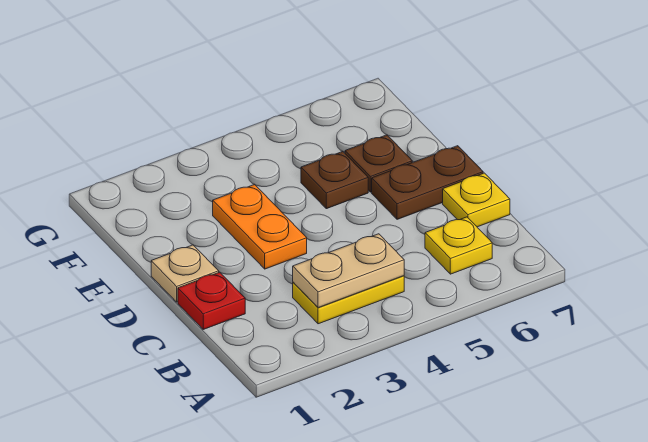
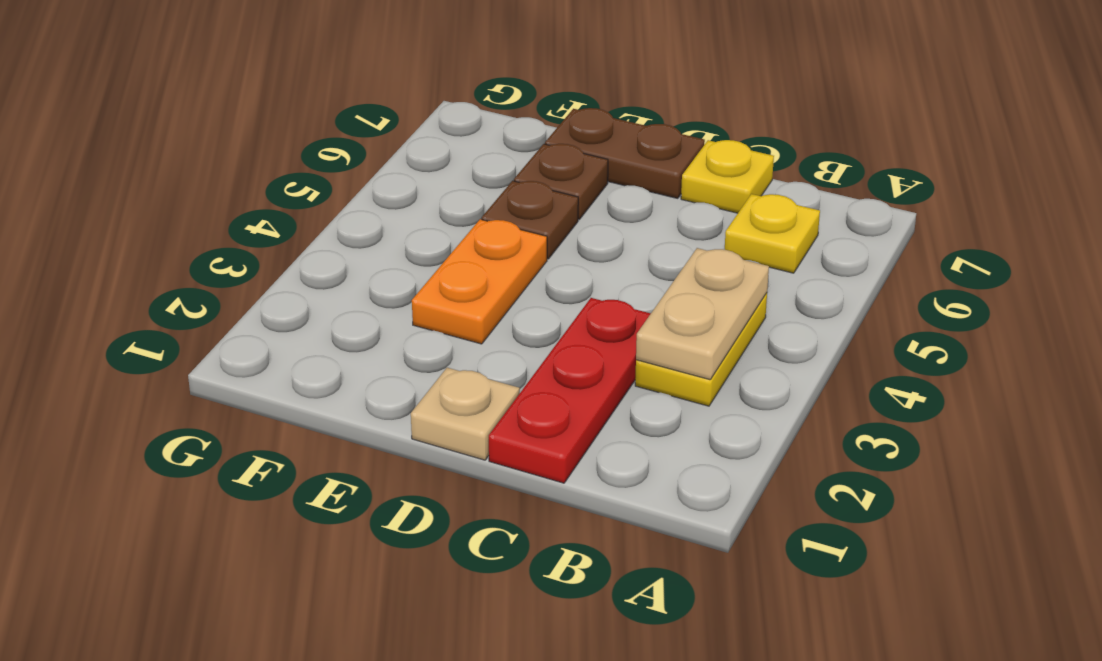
red 1x1 plate [178,272,245,329] -> red 1x3 plate [489,298,651,483]
orange 1x2 plate [213,184,307,269] -> orange 1x2 plate turned to [412,219,547,344]
brown 1x2 plate [372,146,483,219] -> brown 1x2 plate turned to [545,108,705,198]

